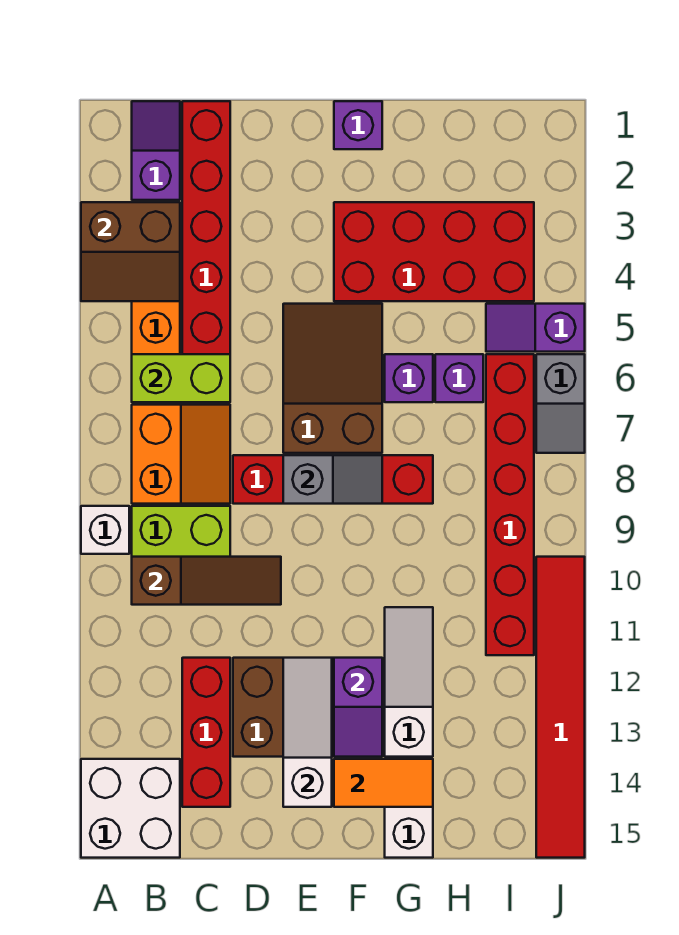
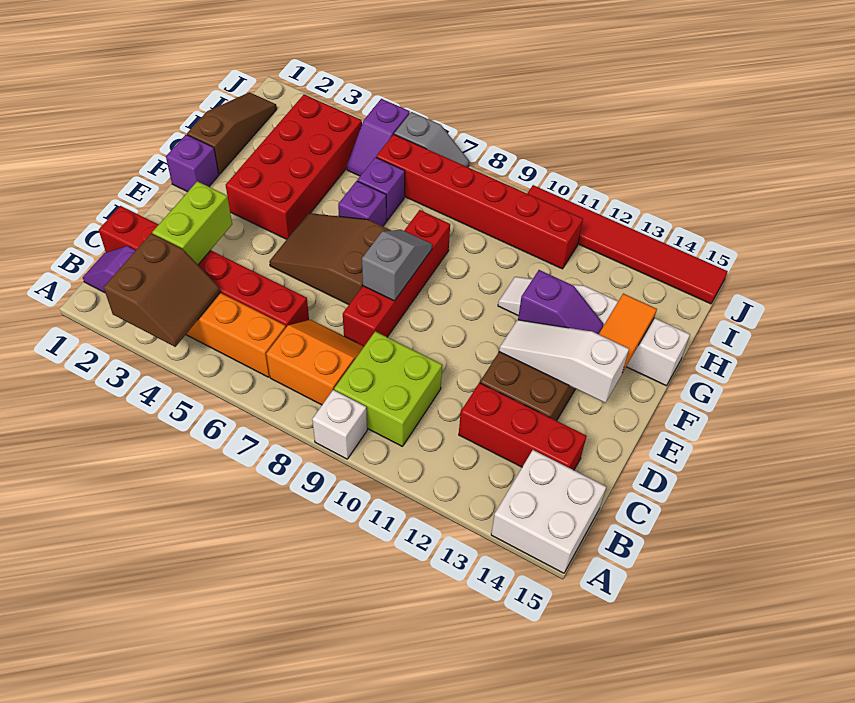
lime 1x2 brick [132,354,230,402] -> lime 1x2 brick moved to [152,181,232,265]
brown 1x3 slope [132,557,281,605] -> brown 1x3 slope moved to [187,92,277,174]

